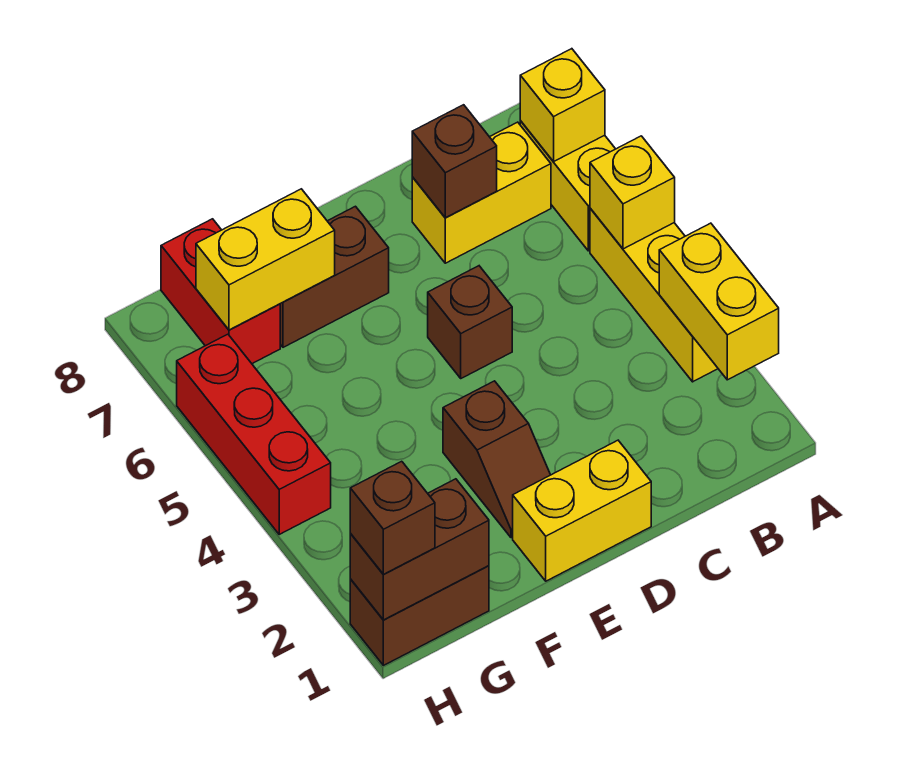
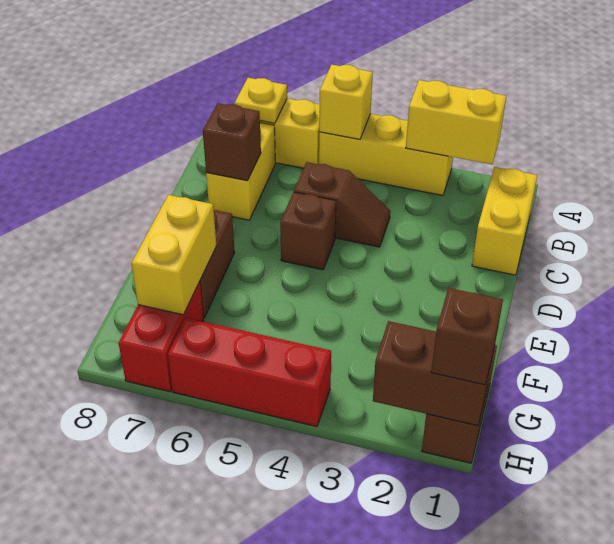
yellow 1x1 brick [520,49,605,161] -> yellow 1x1 plate [235,78,287,123]
yellow 1x2 brick [513,440,651,581] -> yellow 1x2 brick moved to [472,167,537,275]
brown 1x2 slope [443,381,550,538] -> brown 1x2 slope moved to [294,162,390,247]
brown 1x2 brick [350,479,489,620] -> brown 1x2 brick turned to [373,321,494,426]
red 1x2 brick [161,219,280,364] -> red 1x2 brick turned to [119,282,204,392]

